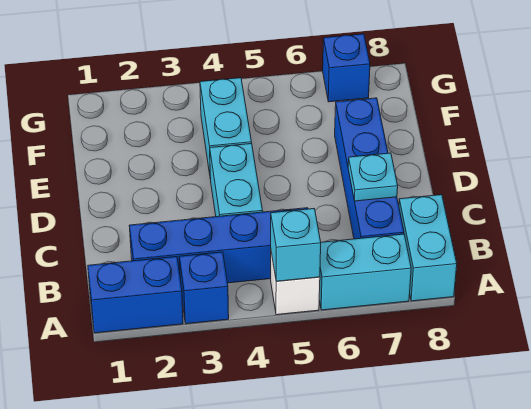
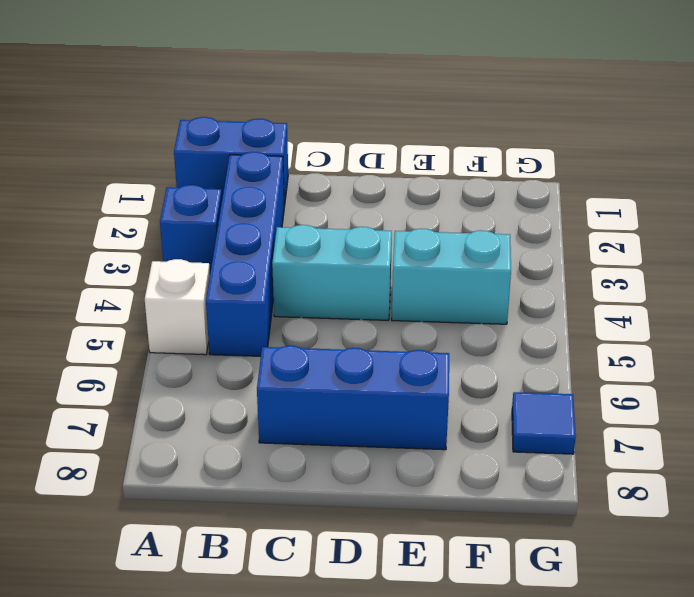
blue 1x2 brick [88,257,183,333] -> blue 1x2 brick turned to [174,117,288,207]
cyan 1x1 brick [271,209,321,281] -> none
cyan 1x2 brick [319,234,411,310] -> none
cyan 1x2 brick [399,195,457,301] -> none
blue 1x4 brick [335,98,404,239] -> blue 1x3 brick [257,346,449,450]
cyan 1x1 plate [348,153,398,201] -> none
blue 1x1 brick [323,34,370,102] -> blue 1x1 tile [512,392,576,454]

